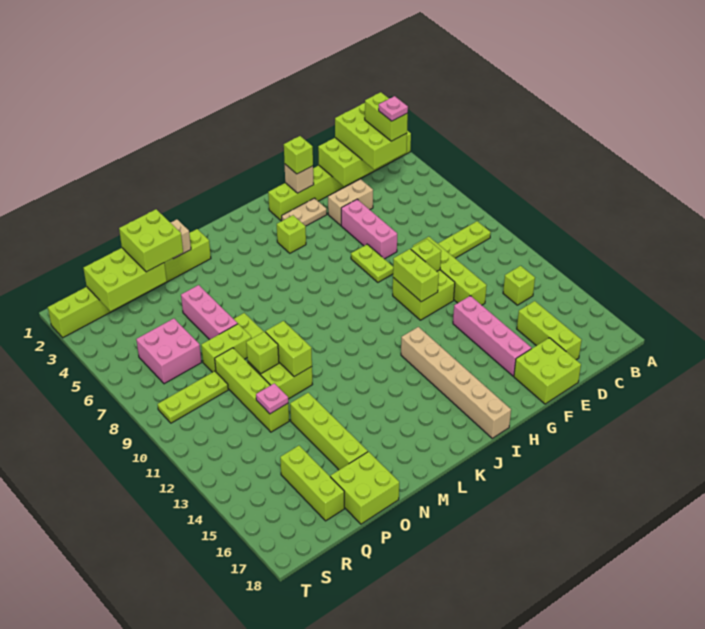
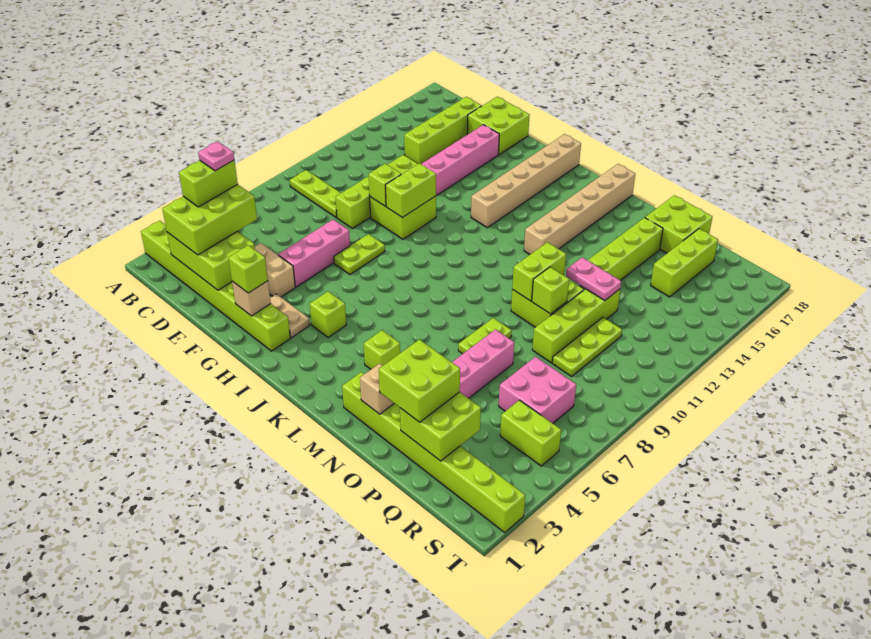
lime 1x1 brick [503,266,535,305] -> lime 1x1 brick moved to [364,330,400,369]
lime 1x3 brick [517,301,582,360] -> lime 1x4 brick [404,97,481,164]
none -> tan 1x6 brick [524,164,635,254]
lime 1x2 brick [201,324,251,372] -> lime 1x2 brick moved to [500,400,561,466]
lime 2x3 brick [83,248,167,311] -> lime 2x2 brick [400,392,481,461]
pink 1x1 plate [256,383,288,414] -> pink 1x2 plate [566,257,621,300]
lime 1x3 plate [158,371,228,423] -> lime 1x3 plate turned to [552,317,622,376]

